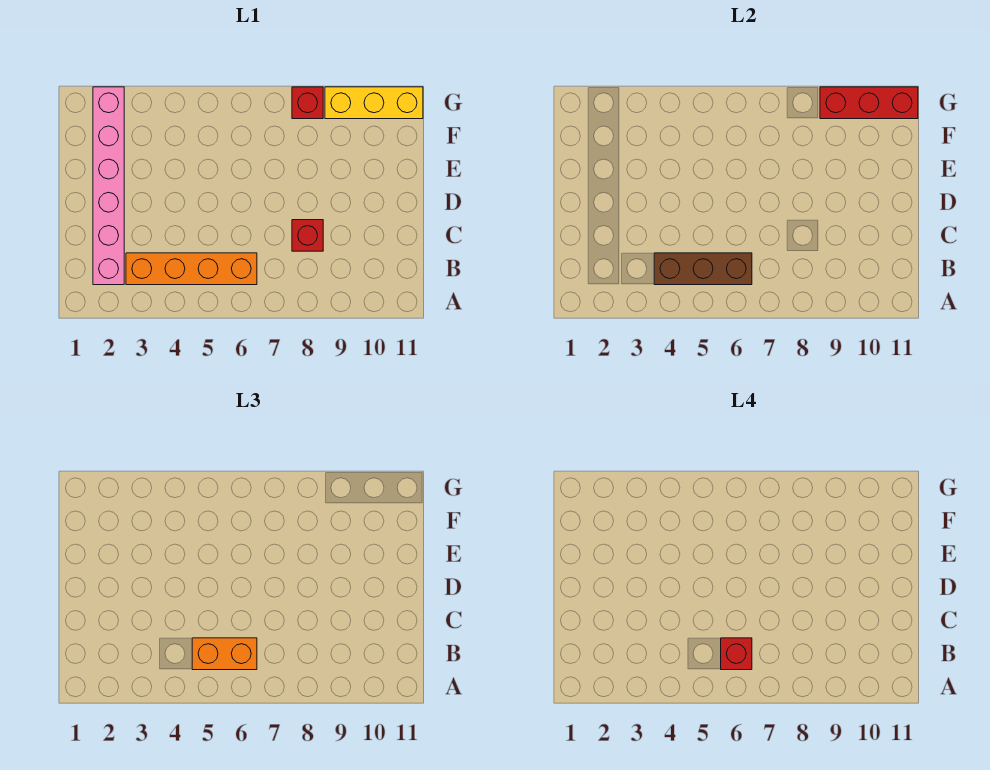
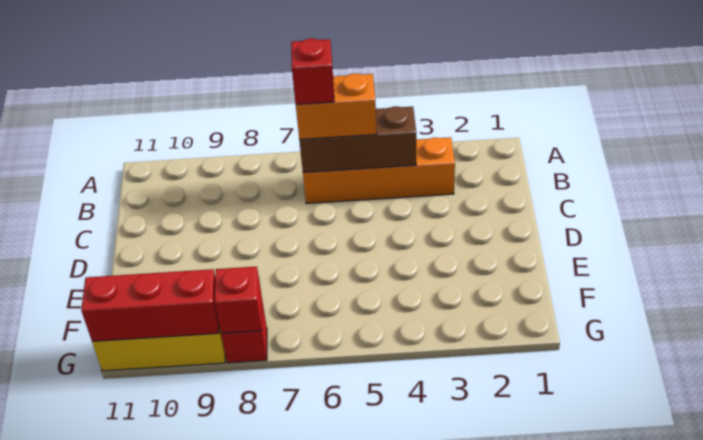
pink 1x6 brick [93,87,124,285] -> none
red 1x1 brick [292,220,323,251] -> red 1x1 brick moved to [215,267,262,333]

